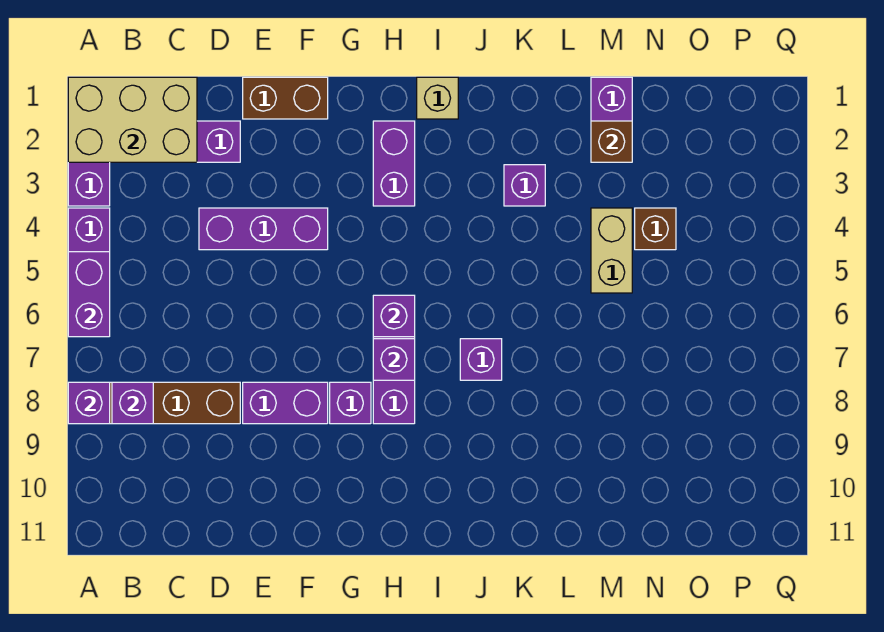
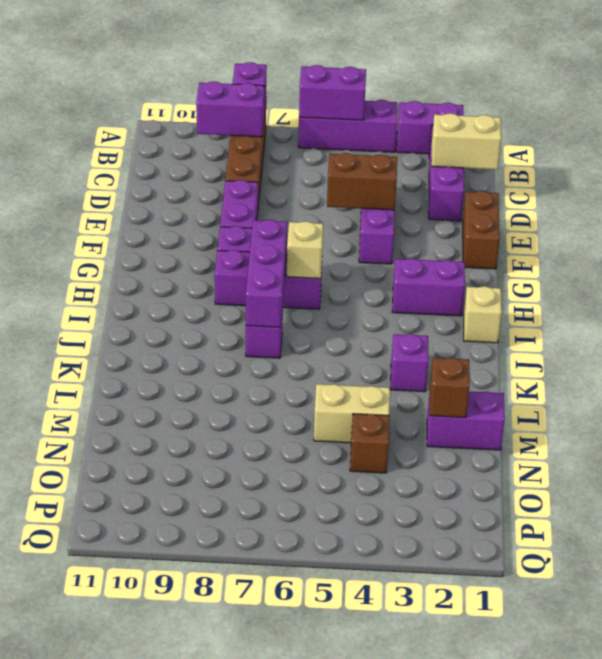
tan 2x3 brick [68,77,197,162] -> tan 1x2 brick [431,113,501,169]
purple 1x1 brick [112,382,153,424] -> purple 1x2 brick [196,81,264,137]
none -> brown 1x2 brick [327,153,397,210]
purple 1x1 brick [373,295,415,337] -> tan 1x1 brick [287,221,323,278]
purple 1x1 brick [373,339,415,380] -> purple 1x3 brick [246,220,287,327]

